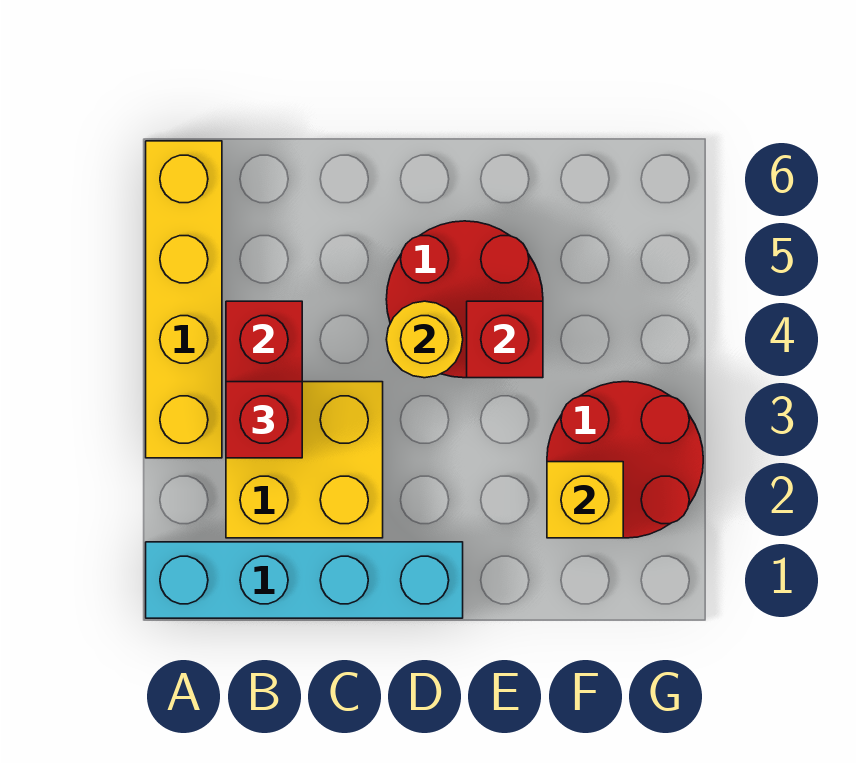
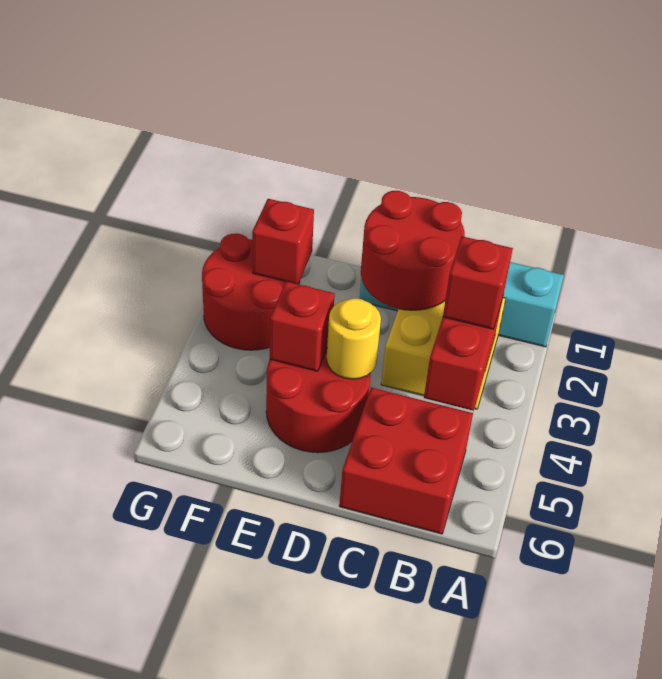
yellow 1x4 brick [146,141,222,458] -> none
none -> red 2x2 brick [339,387,473,534]
none -> red 2x2 round brick [361,191,465,310]
yellow 1x1 brick [547,462,623,538] -> red 1x1 brick [252,199,314,284]

